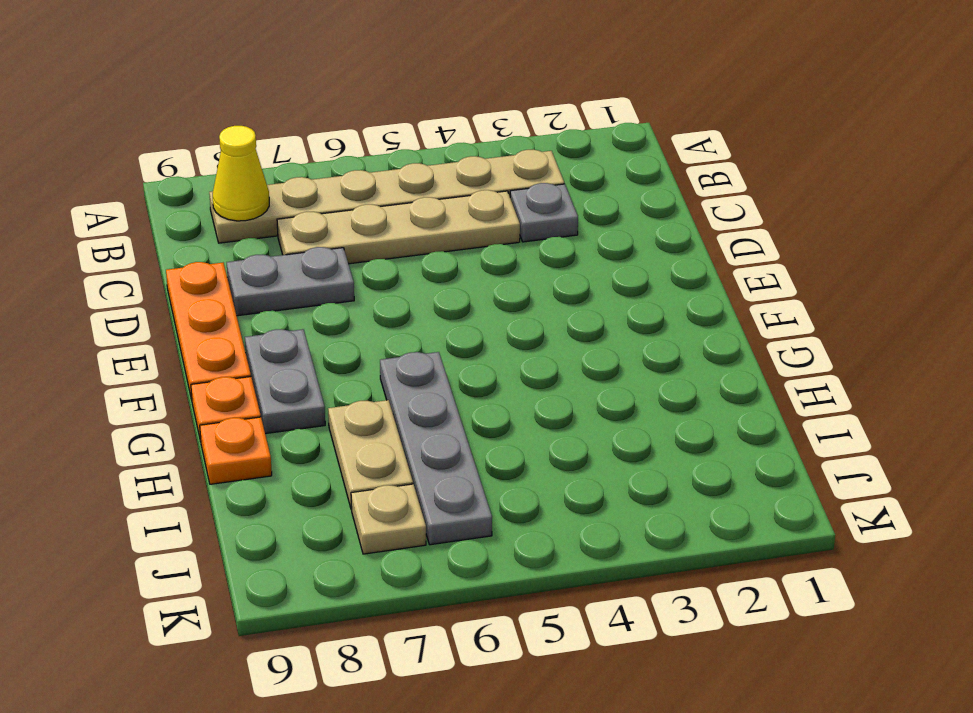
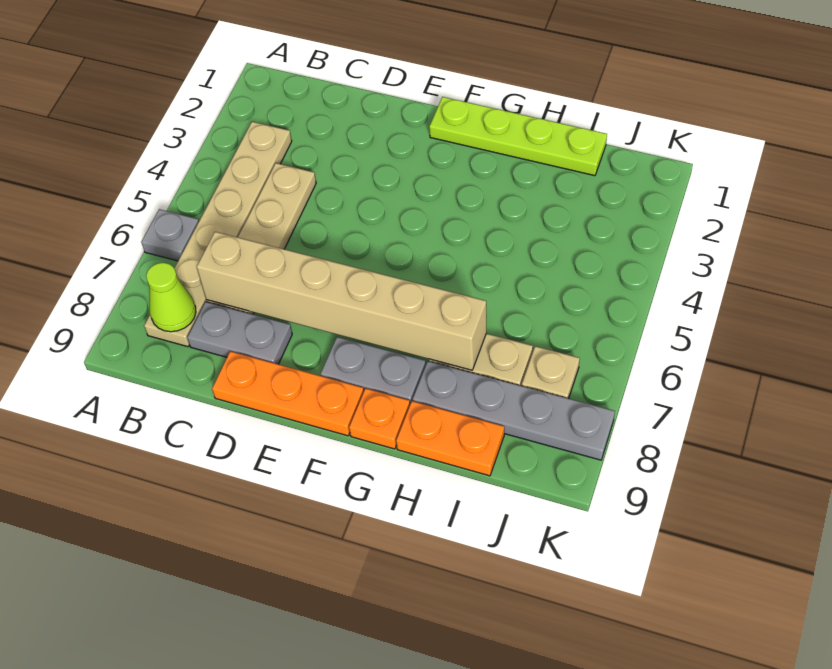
yellow 1x1 cone [213,126,269,221] -> lime 1x1 cone [146,263,196,332]
grey 1x1 plate [510,183,578,242] -> grey 1x1 plate moved to [141,209,199,261]
none -> tan 1x6 brick [197,232,486,370]
grey 1x2 plate [227,247,354,316] -> grey 1x2 plate turned to [187,302,292,364]
none -> lime 1x4 plate [429,97,607,176]
grey 1x4 plate [380,352,492,545] -> grey 1x4 plate moved to [413,361,615,460]
orange 1x1 plate [200,417,272,484] -> orange 1x2 plate [396,401,504,476]

